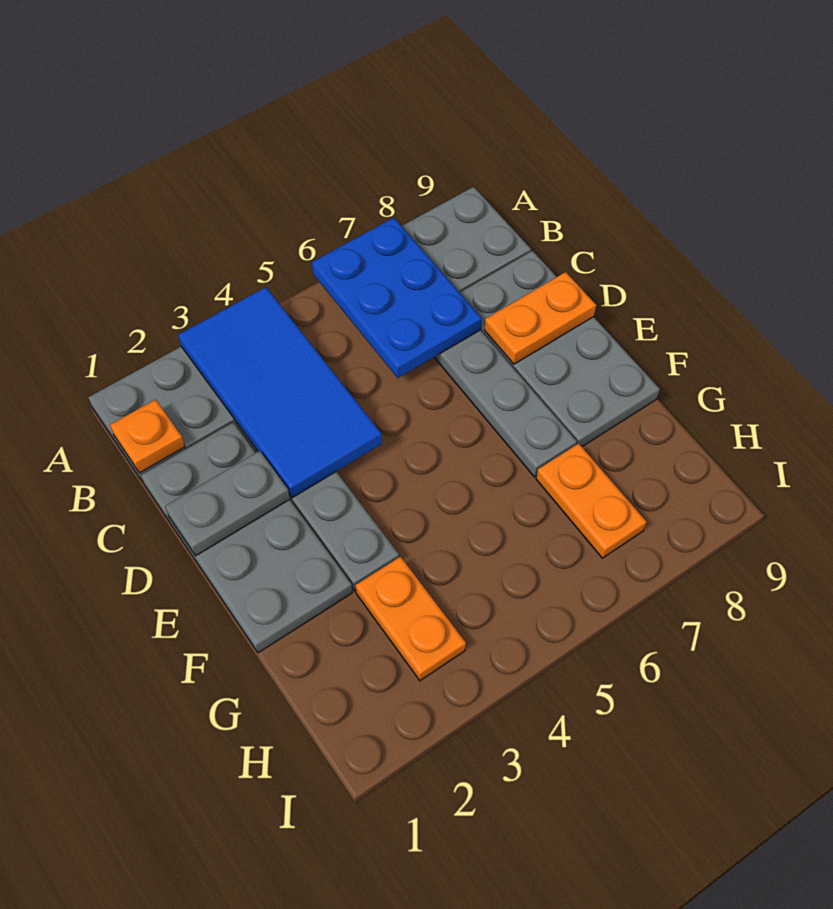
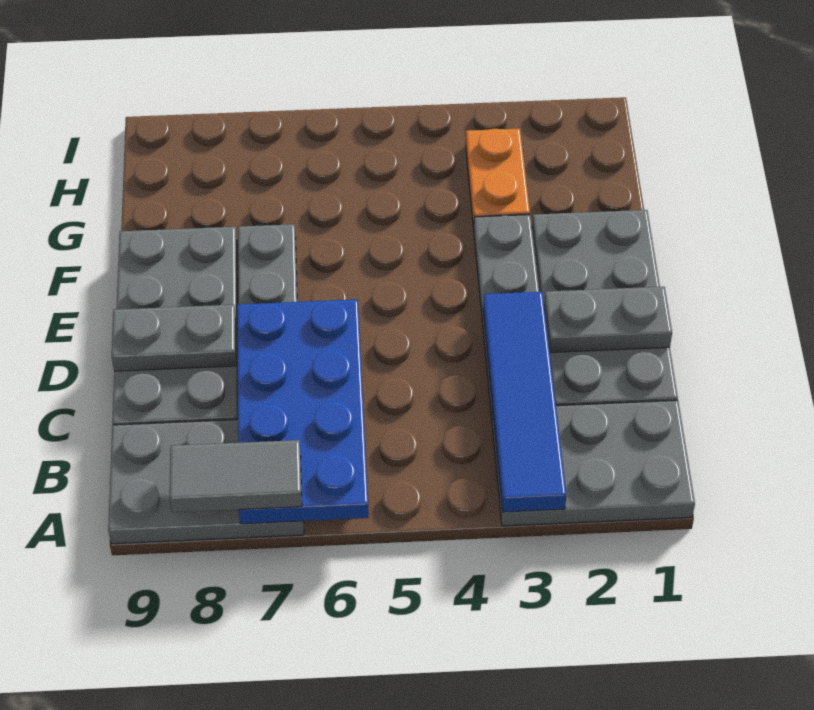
blue 2x4 tile [178,287,382,498] -> blue 1x4 tile [483,292,566,512]
blue 2x3 plate [312,218,482,378] -> blue 2x4 plate [237,299,369,524]
none -> grey 1x2 tile [170,440,302,513]
orange 1x1 plate [110,399,185,473] -> none
orange 1x2 plate [484,272,596,364] -> grey 1x2 plate [112,305,236,371]
orange 1x2 plate [536,443,647,558] -> none

